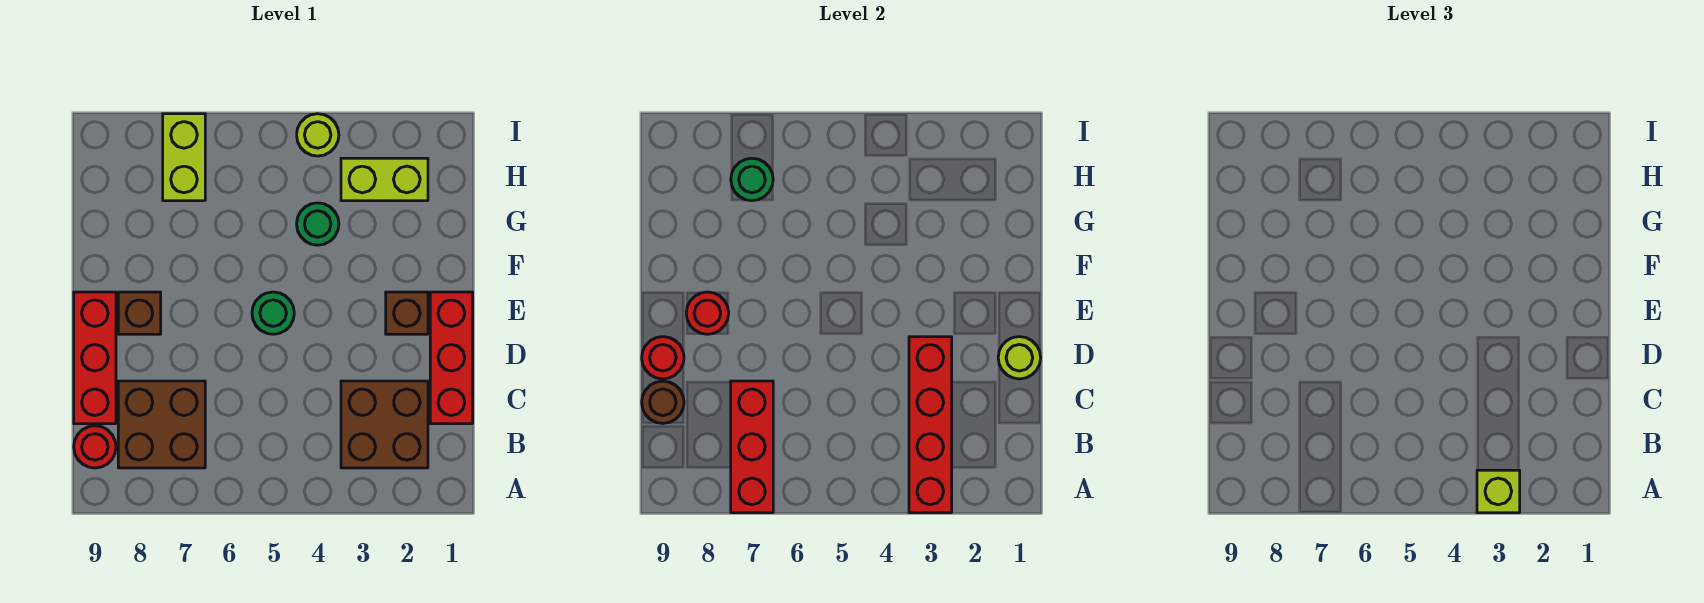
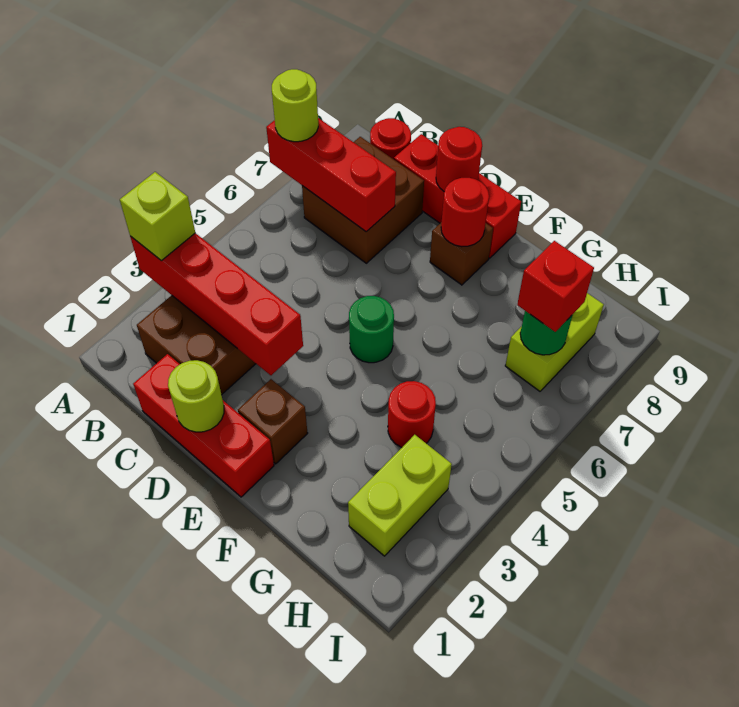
brown 1x1 round brick [642,381,684,423] -> none
green 1x1 round brick [297,203,339,245] -> red 1x1 round brick [388,381,436,447]
lime 1x2 brick [163,114,205,201] -> lime 1x2 brick turned to [505,293,604,391]
none -> red 1x1 brick [517,241,594,332]
lime 1x1 round brick [297,114,339,156] -> lime 1x1 round brick moved to [272,69,318,142]

